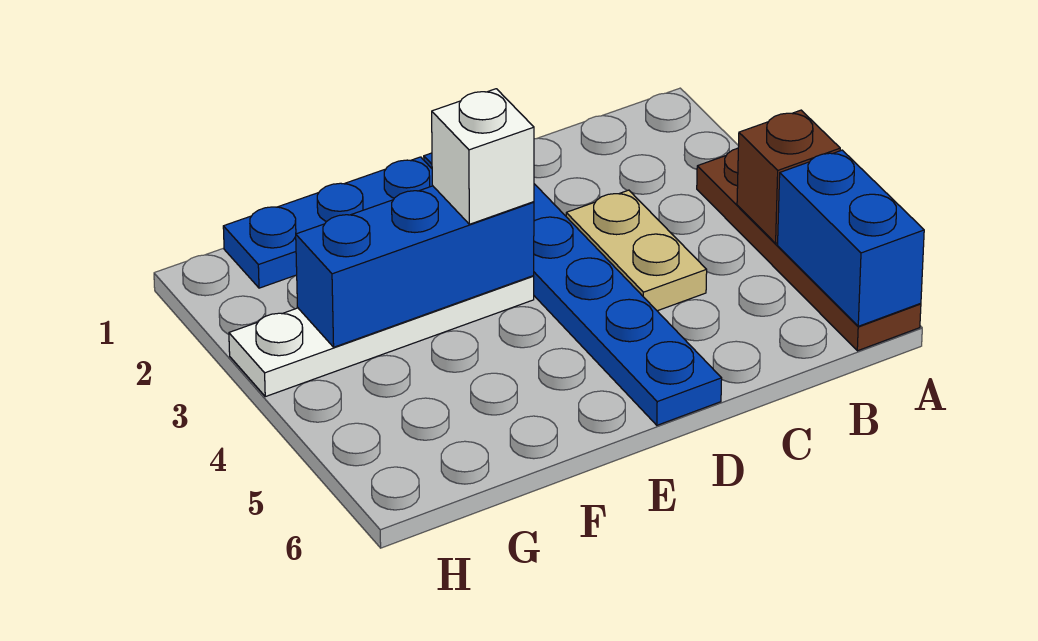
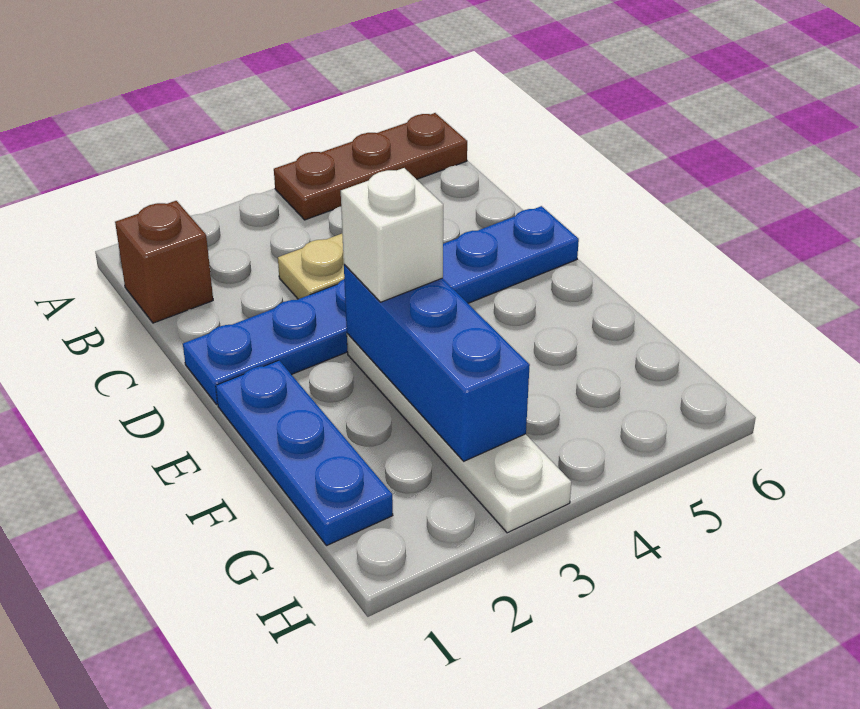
brown 1x4 plate [697,148,921,351] -> brown 1x3 plate [274,113,467,220]
brown 1x1 brick [737,110,840,243] -> brown 1x1 brick moved to [115,201,213,323]
blue 1x2 brick [778,150,924,326] -> none

